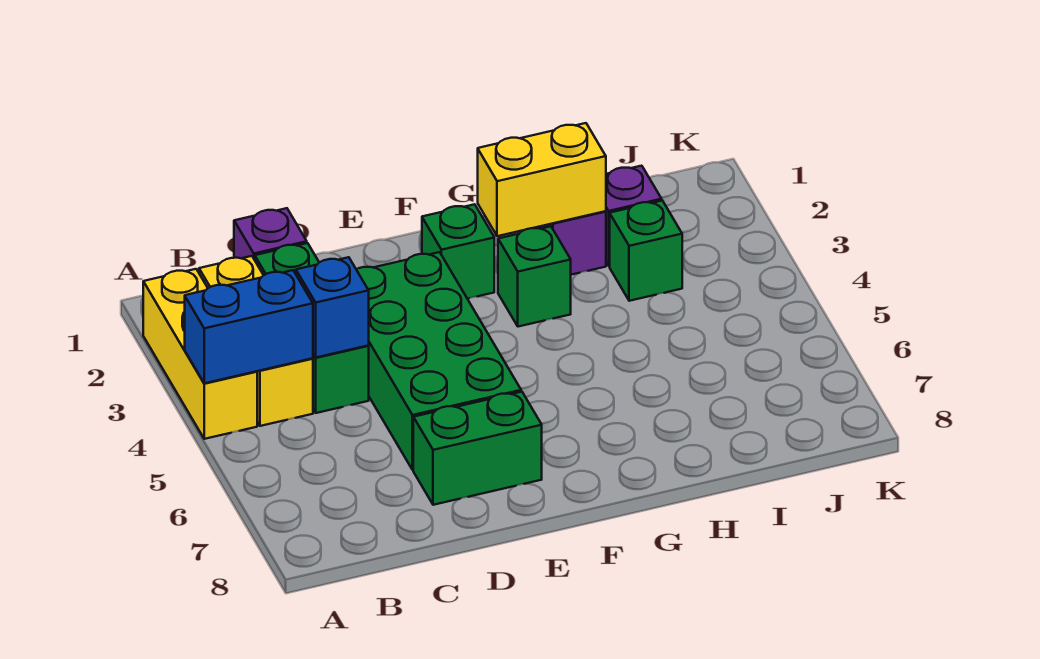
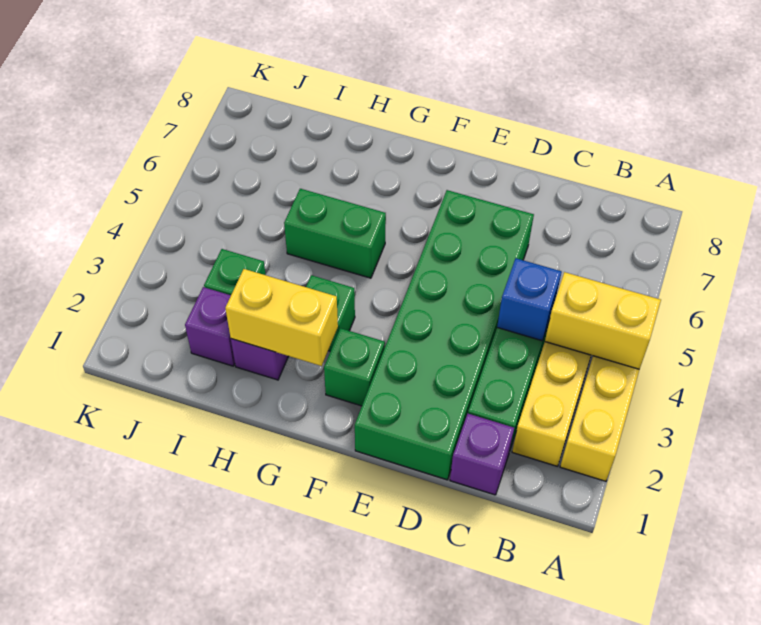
blue 1x2 brick [185,270,313,383] -> yellow 1x2 brick [545,272,661,369]
green 2x4 brick [356,252,521,470] -> green 2x6 brick [355,190,534,480]
green 1x2 brick [413,392,542,505] -> green 1x2 brick moved to [284,189,386,278]

